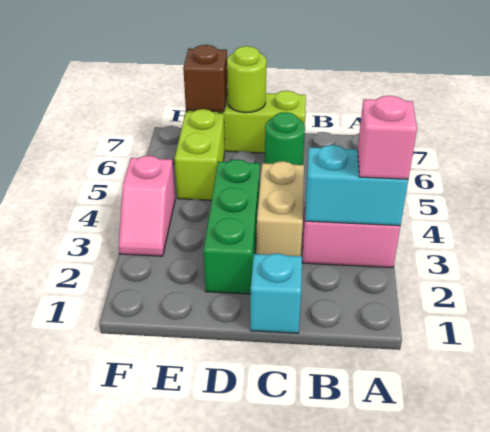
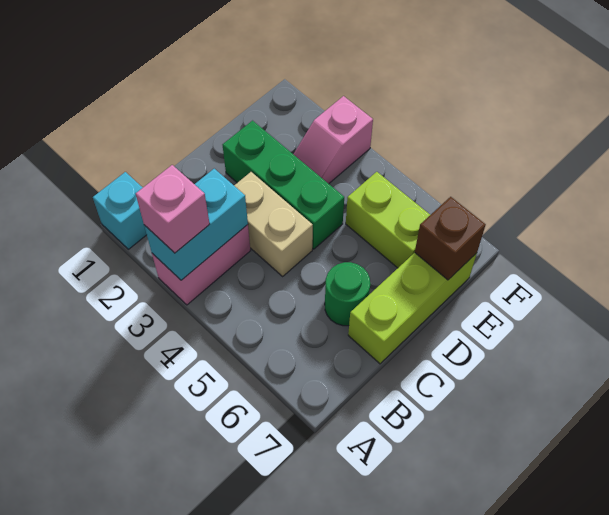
cyan 1x1 brick [250,253,302,333] -> cyan 1x1 brick moved to [93,172,147,249]
lime 1x1 round brick [227,46,266,113] -> none
pink 1x2 slope [119,156,175,256] -> pink 1x2 slope turned to [293,96,373,184]

